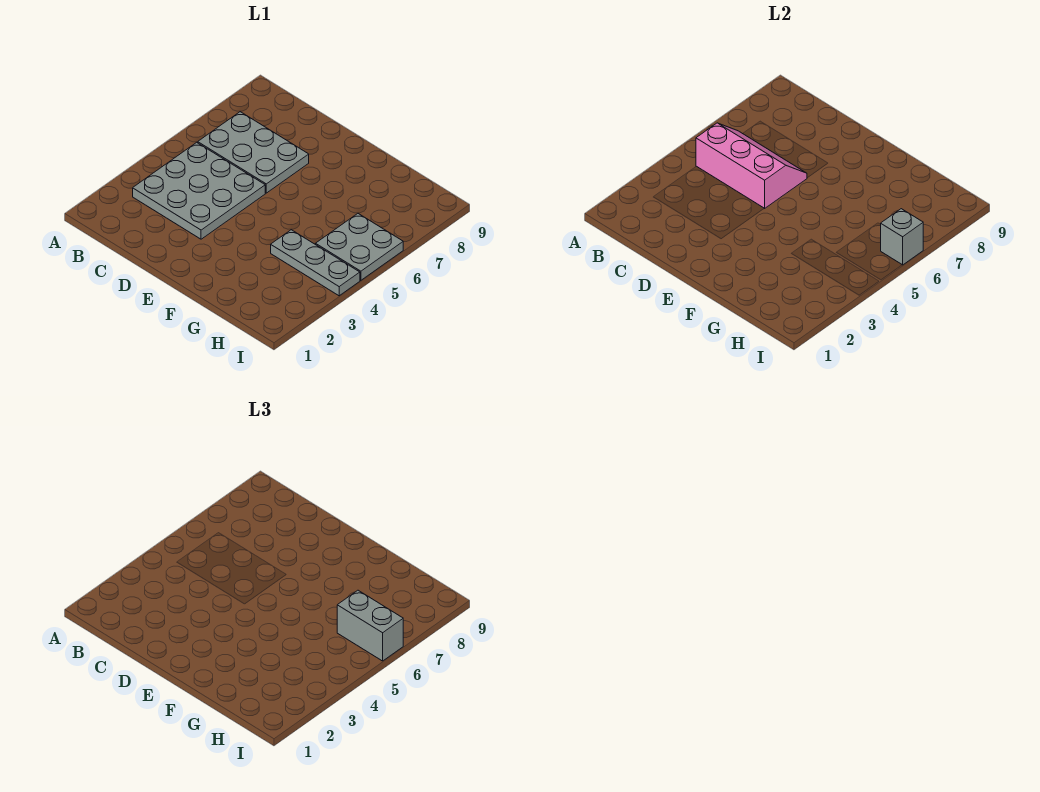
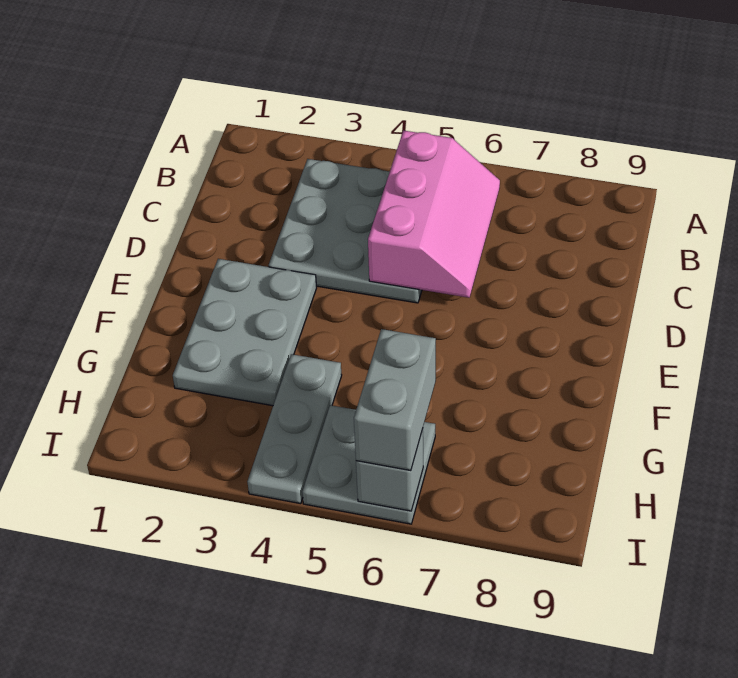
grey 2x3 plate [198,112,309,193] -> grey 2x3 plate moved to [173,259,317,406]

